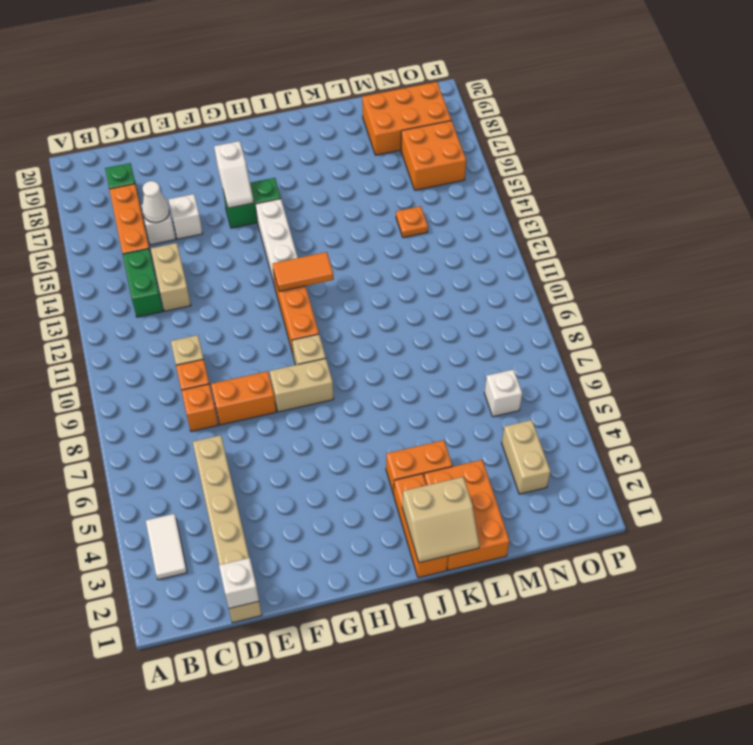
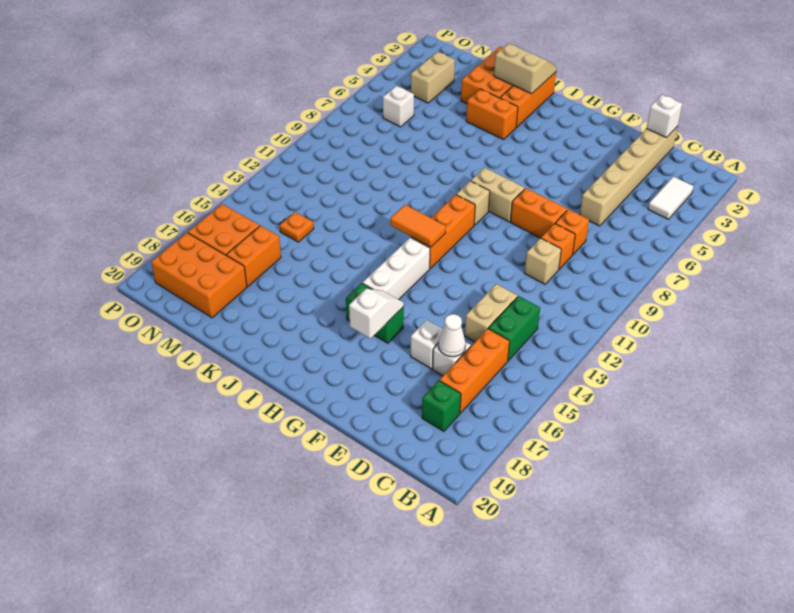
none -> orange 1x2 brick [226,226,281,286]

